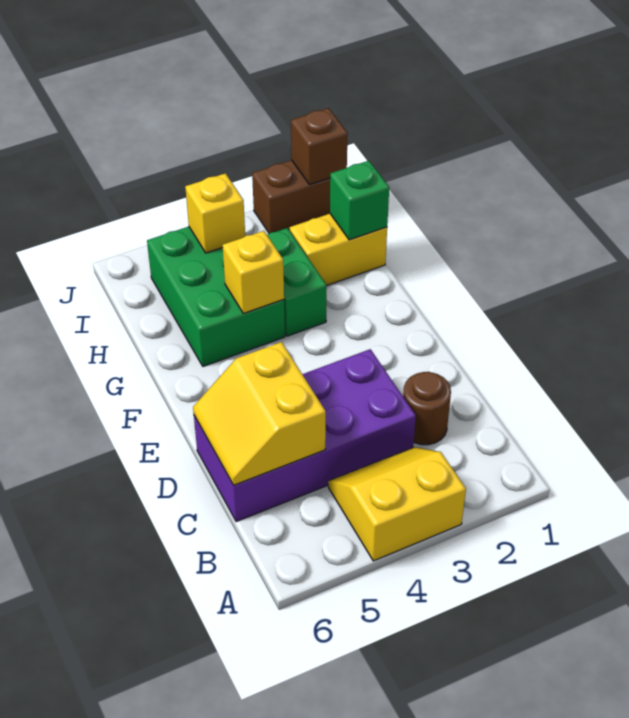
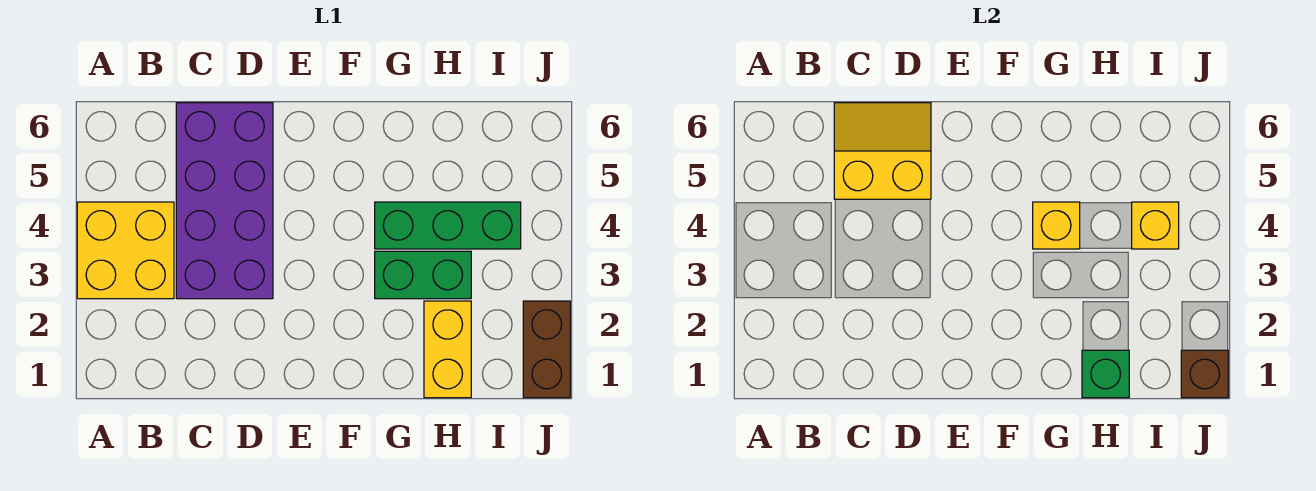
yellow 2x2 slope [328,447,466,561] -> yellow 2x2 brick [77,202,174,299]
brown 1x1 round brick [403,372,451,445] -> none
green 2x3 brick [147,227,285,366] -> green 1x3 brick [375,202,521,249]

